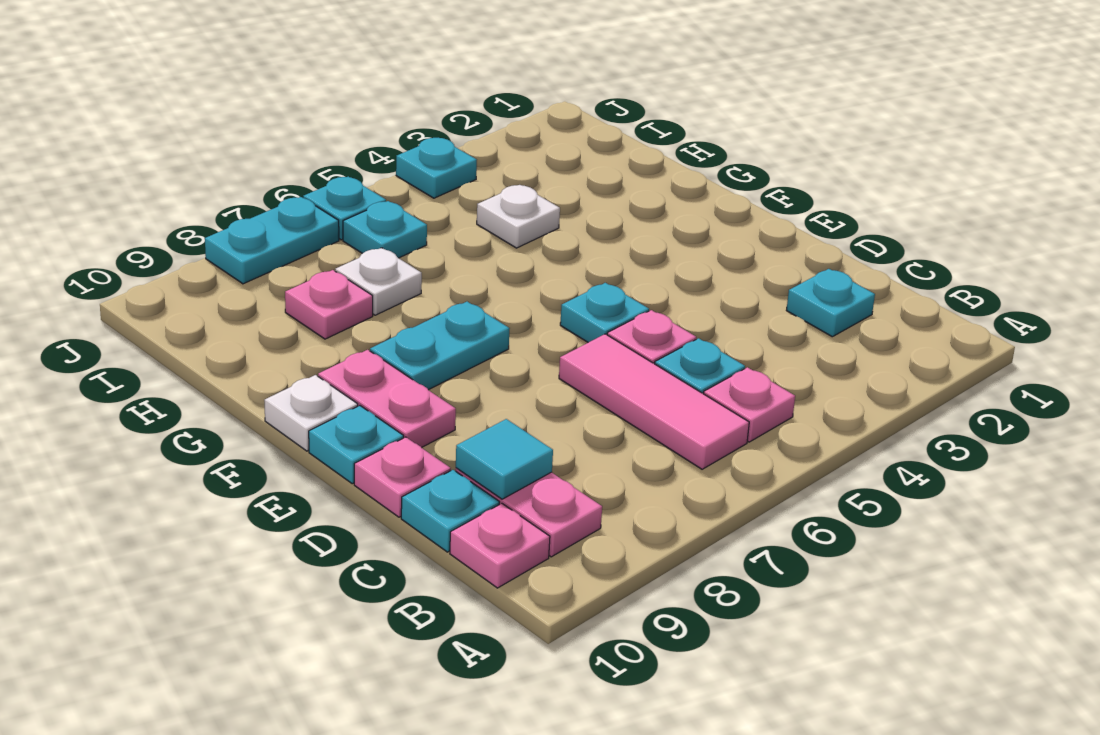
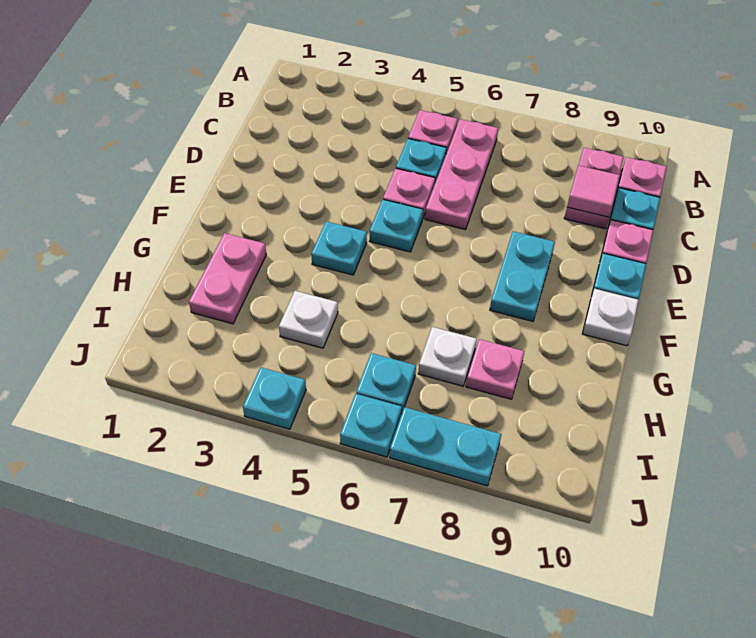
pink 1x3 tile [559,334,749,469] -> pink 1x3 plate [425,119,498,230]
cyan 1x1 plate [786,269,875,337] -> cyan 1x1 plate moved to [311,221,367,275]
cyan 1x1 tile [456,419,553,499] -> pink 1x1 tile [567,165,620,217]
pink 1x2 plate [318,350,456,448] -> pink 1x2 plate moved to [189,233,266,324]
cyan 1x2 plate [370,302,510,390] -> cyan 1x2 plate turned to [490,231,555,321]

